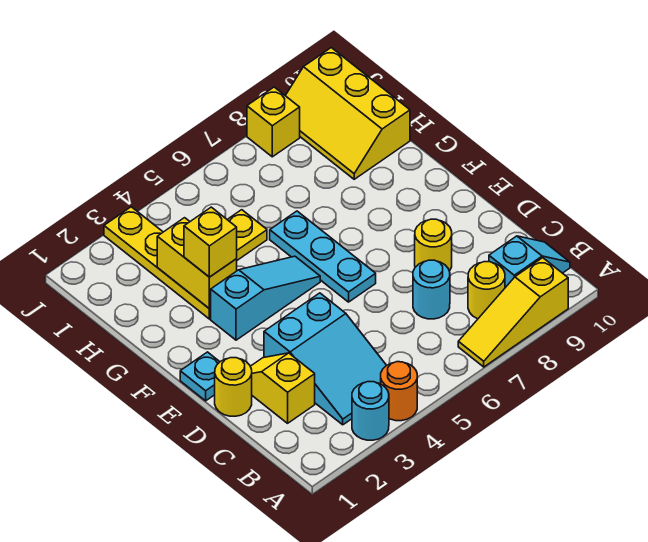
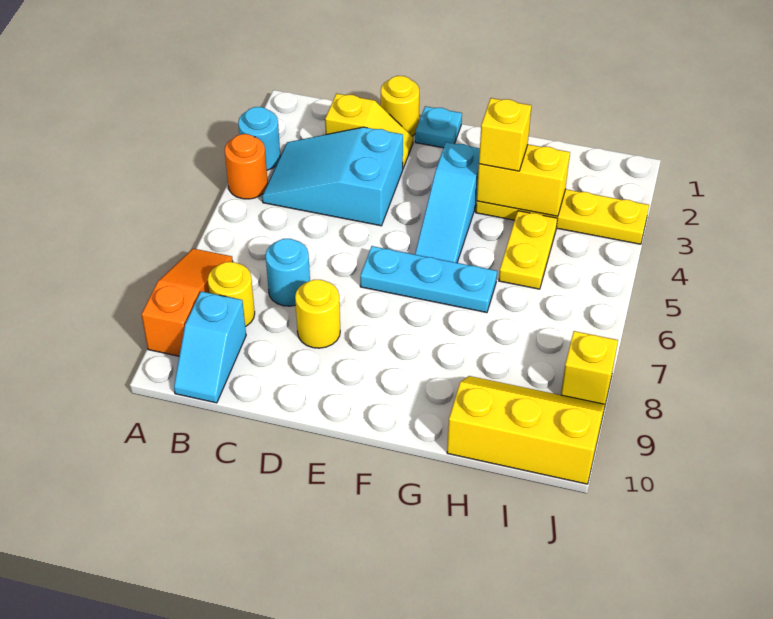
yellow 1x3 slope [458,258,568,367] -> orange 1x3 slope [142,249,233,356]

